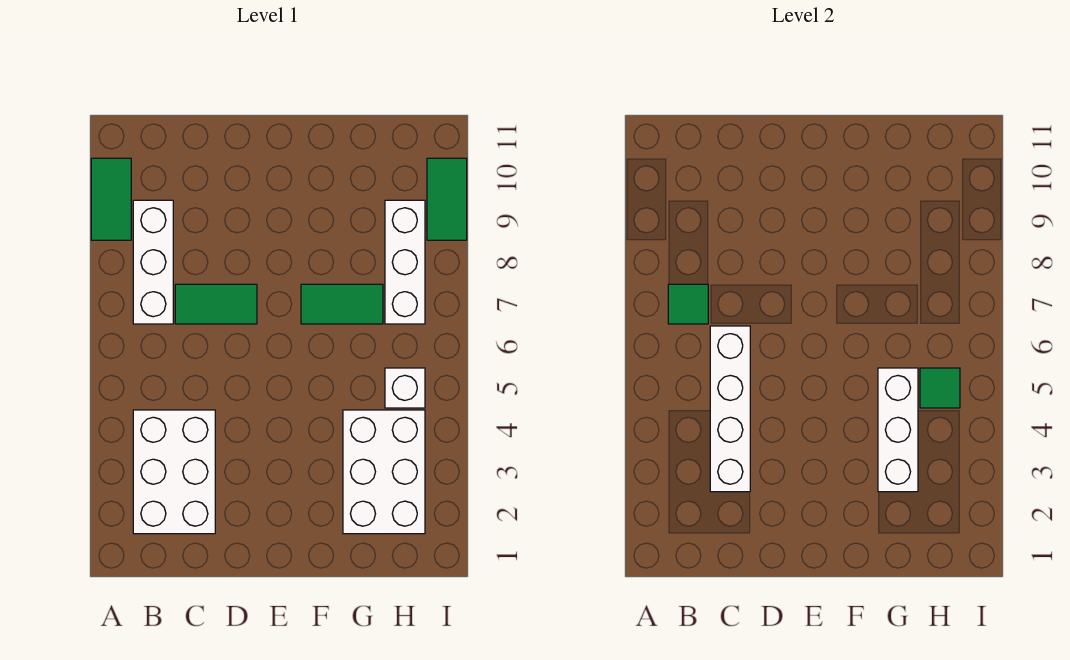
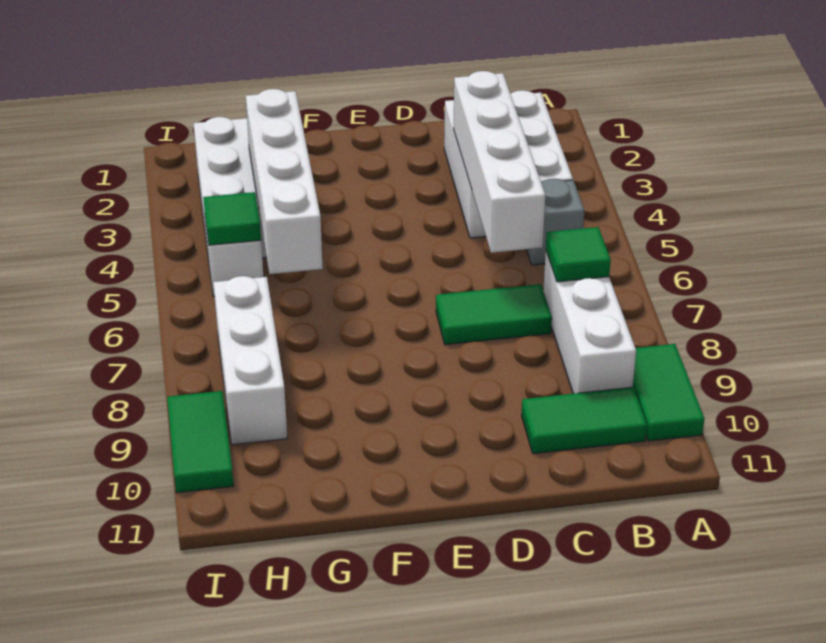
none -> grey 1x1 brick [526,179,584,265]
green 1x2 tile [301,284,383,324] -> green 1x2 tile moved to [522,387,647,454]
white 1x3 brick [878,368,918,492] -> white 1x4 brick [246,89,323,274]

